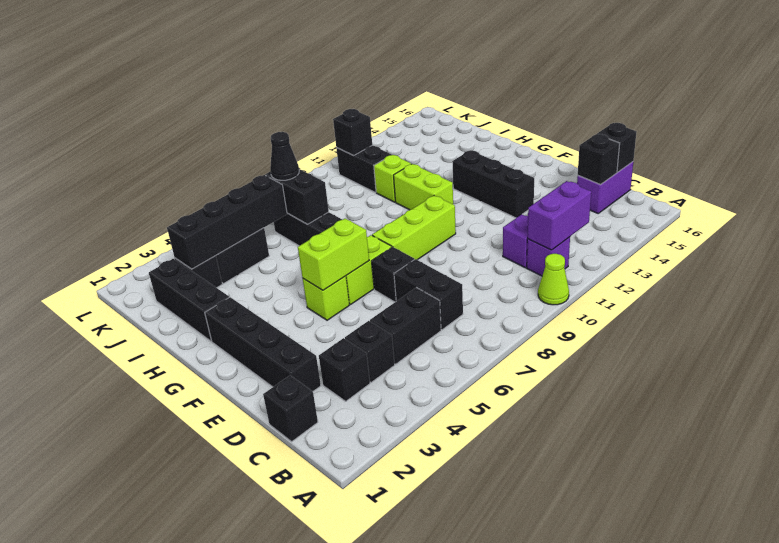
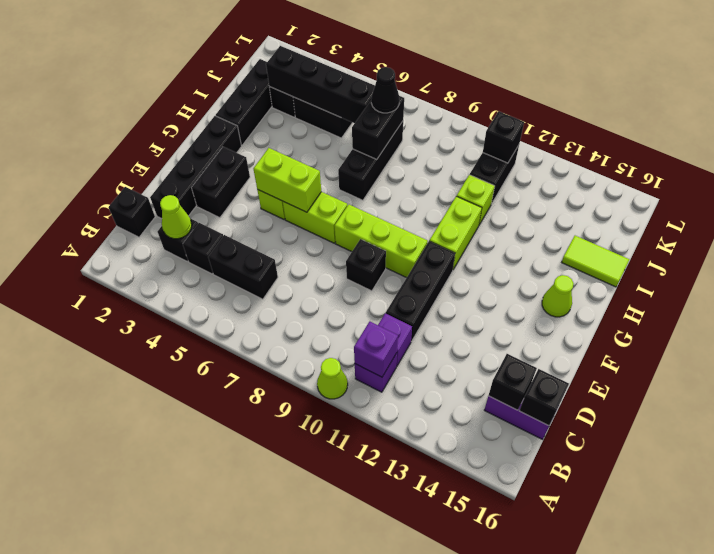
purple 1x2 brick [527,181,591,250] -> purple 1x1 brick [354,322,398,377]
none -> lime 1x1 cone [160,195,192,239]
black 1x2 brick [394,259,463,330] -> black 1x2 brick moved to [192,147,250,218]
black 1x1 brick [372,247,414,302] -> black 1x1 brick moved to [346,239,386,291]
black 1x3 brick [452,151,534,218] -> black 1x3 brick moved to [386,241,455,341]
none -> lime 1x1 cone [542,275,574,317]
none -> lime 1x2 tile [562,236,629,287]

